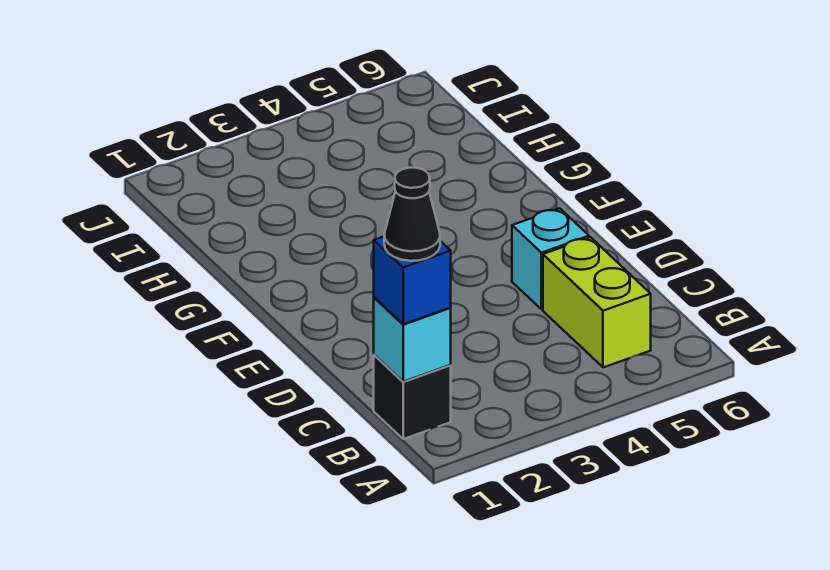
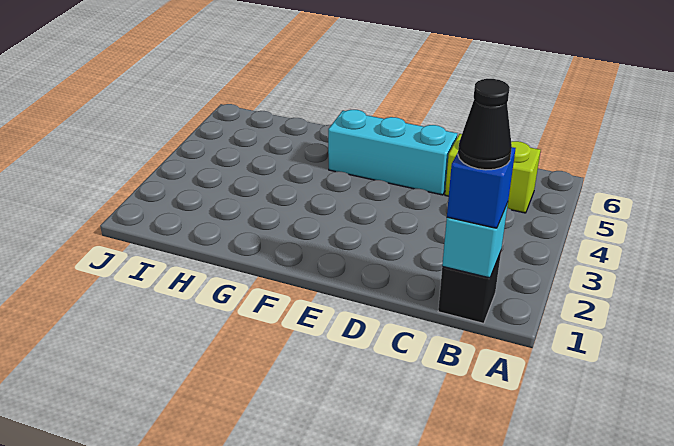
cyan 1x1 brick [512,208,589,309] -> cyan 1x3 brick [328,110,457,195]

